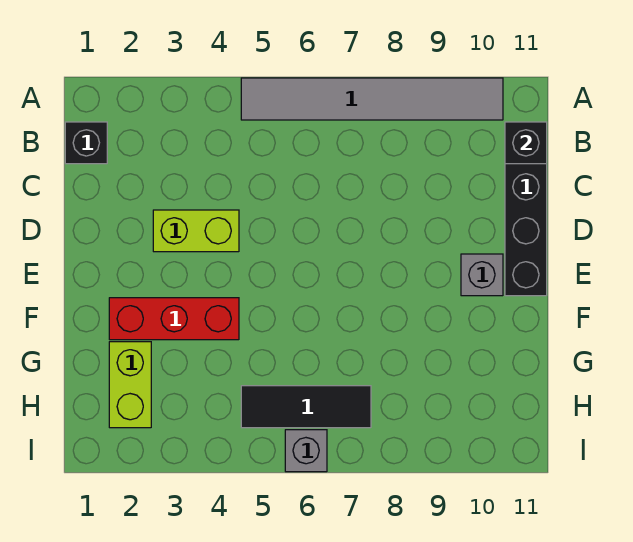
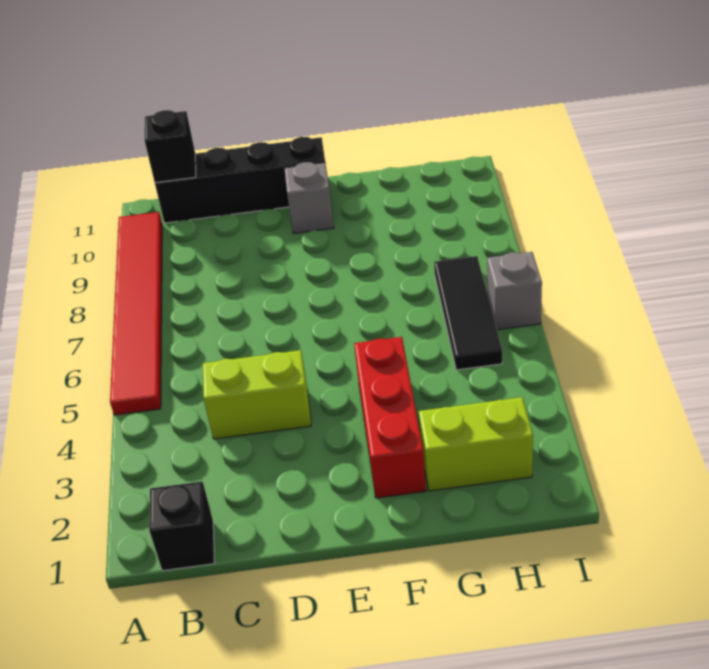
grey 1x6 tile [241,78,503,120] -> red 1x6 tile [110,212,162,415]
lime 1x2 brick [153,210,239,252] -> lime 1x2 brick turned to [203,350,311,439]

